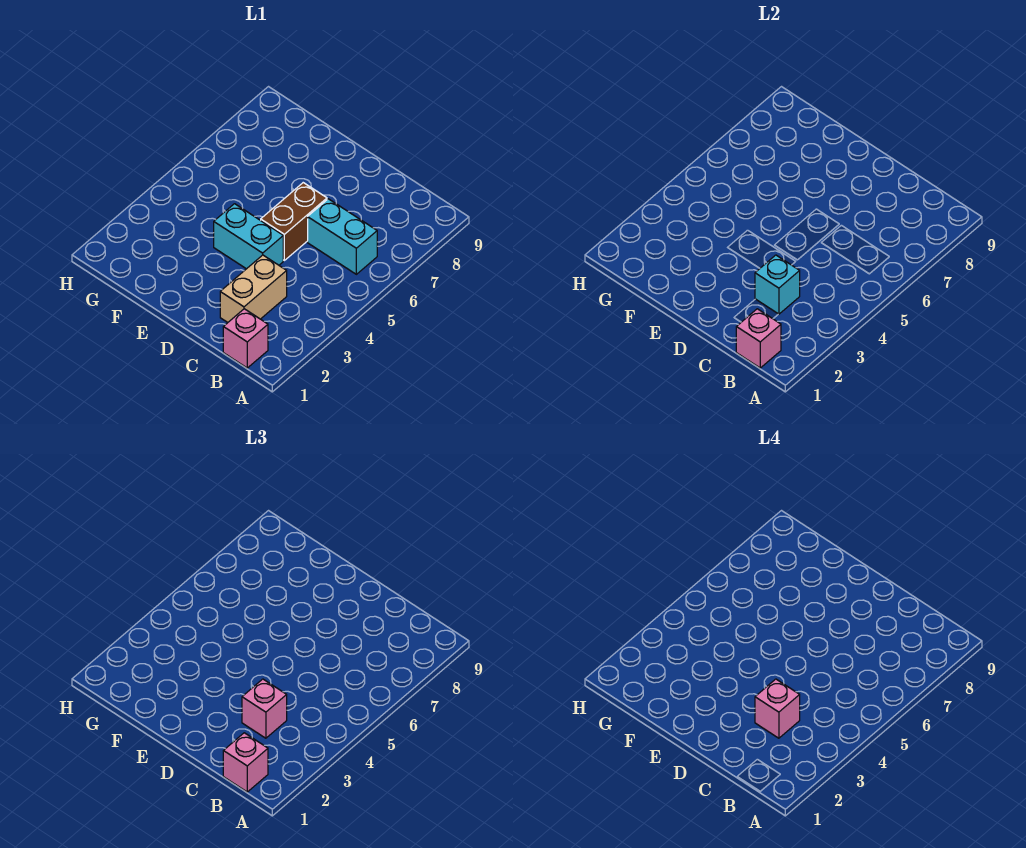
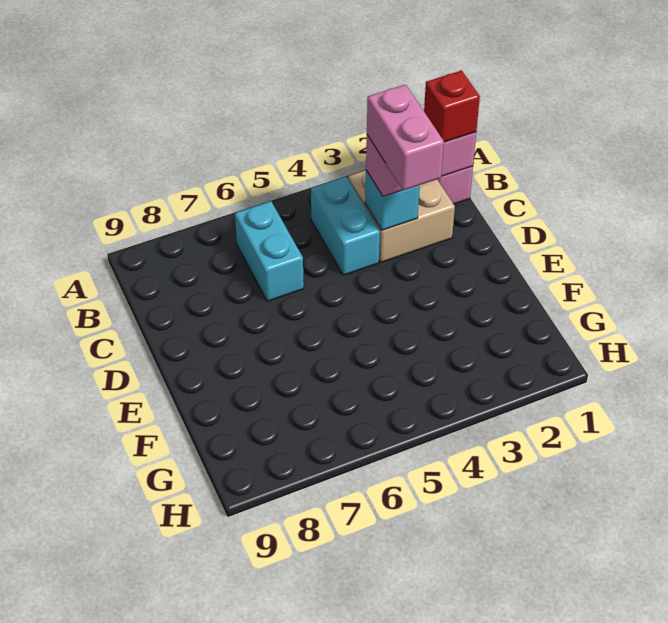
pink 1x1 brick [223,733,268,792] -> red 1x1 brick [424,71,480,142]
tan 1x2 brick [220,255,287,322] -> tan 2x2 brick [348,170,455,262]
pink 1x1 brick [755,679,800,738] -> pink 1x2 brick [367,84,444,191]
cyan 1x2 brick [214,204,283,269] -> cyan 1x2 brick moved to [311,177,380,275]
brown 1x2 brick [261,183,327,260] -> none

